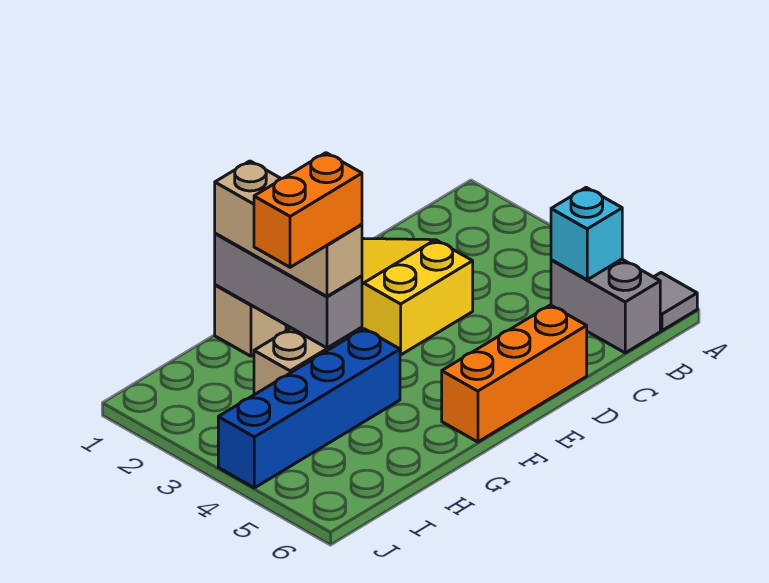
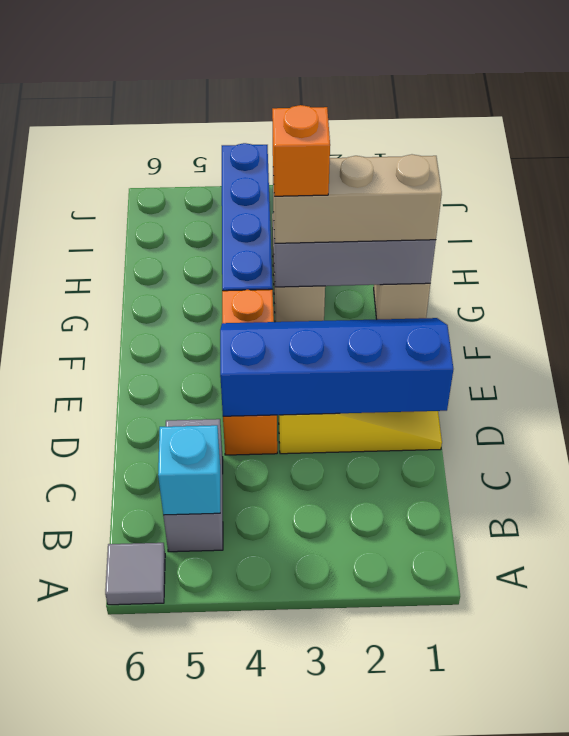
grey 1x2 brick [551,259,660,353] -> grey 1x2 brick turned to [163,419,223,552]
none -> blue 2x4 slope [220,318,453,416]
orange 1x3 brick [442,305,587,442] -> orange 1x3 brick moved to [222,289,277,455]
orange 1x2 brick [254,153,362,267] -> orange 1x1 brick [272,105,330,196]

